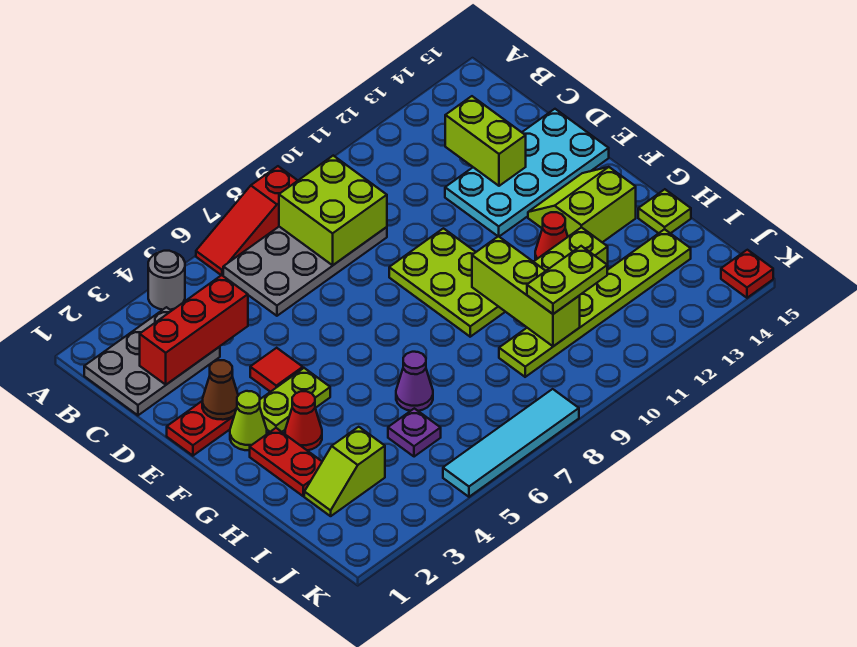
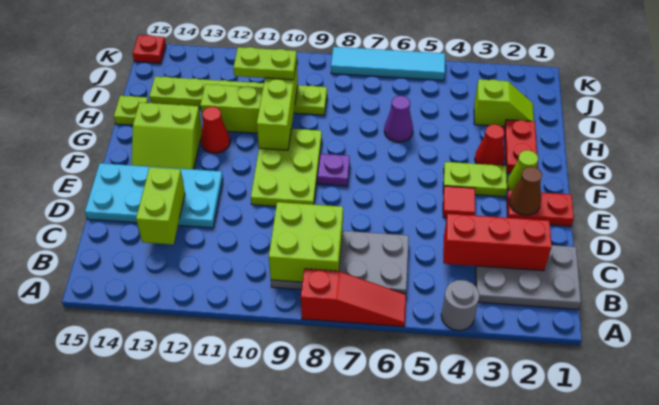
purple 1x1 plate [388,408,441,457] -> purple 1x1 plate moved to [318,154,350,186]

